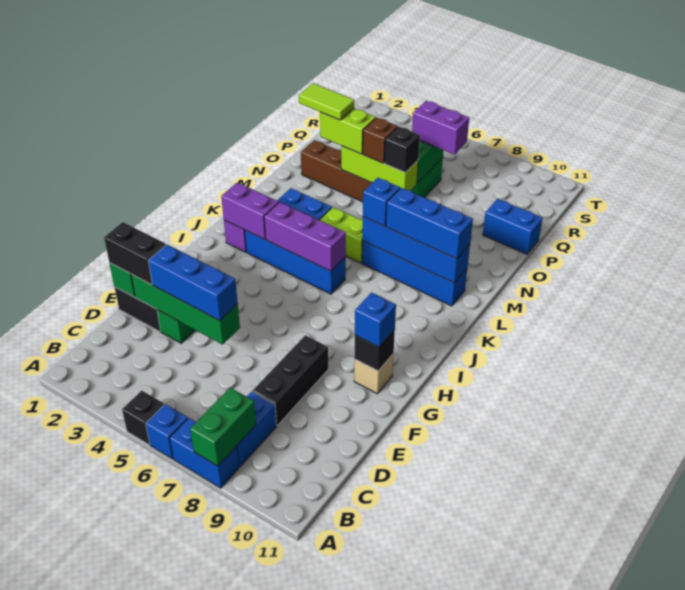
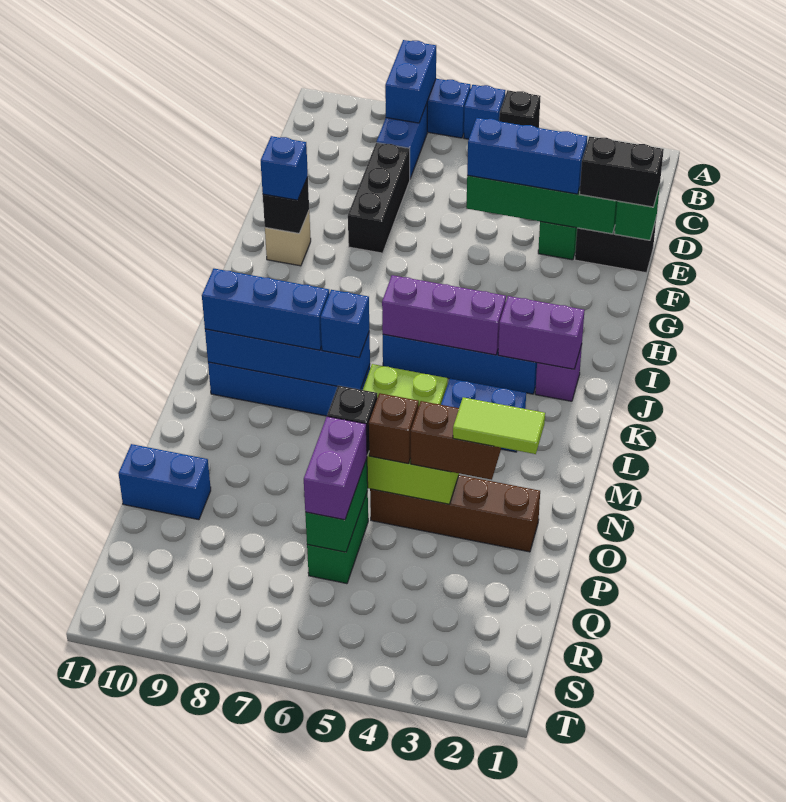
green 1x2 brick [190,388,256,466] -> blue 1x2 brick [385,40,436,123]
lime 1x2 brick [320,108,376,154] -> brown 1x2 brick [411,401,501,480]
purple 1x2 brick [412,101,469,155] -> purple 1x2 brick turned to [304,417,367,520]

